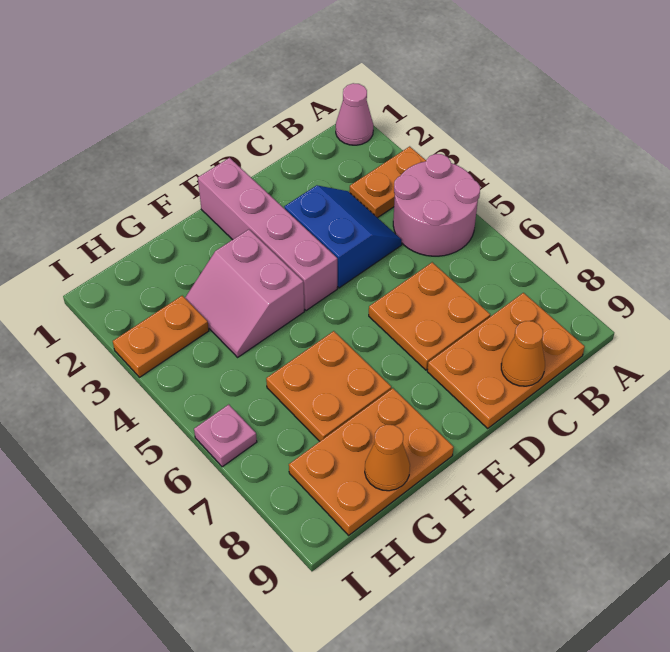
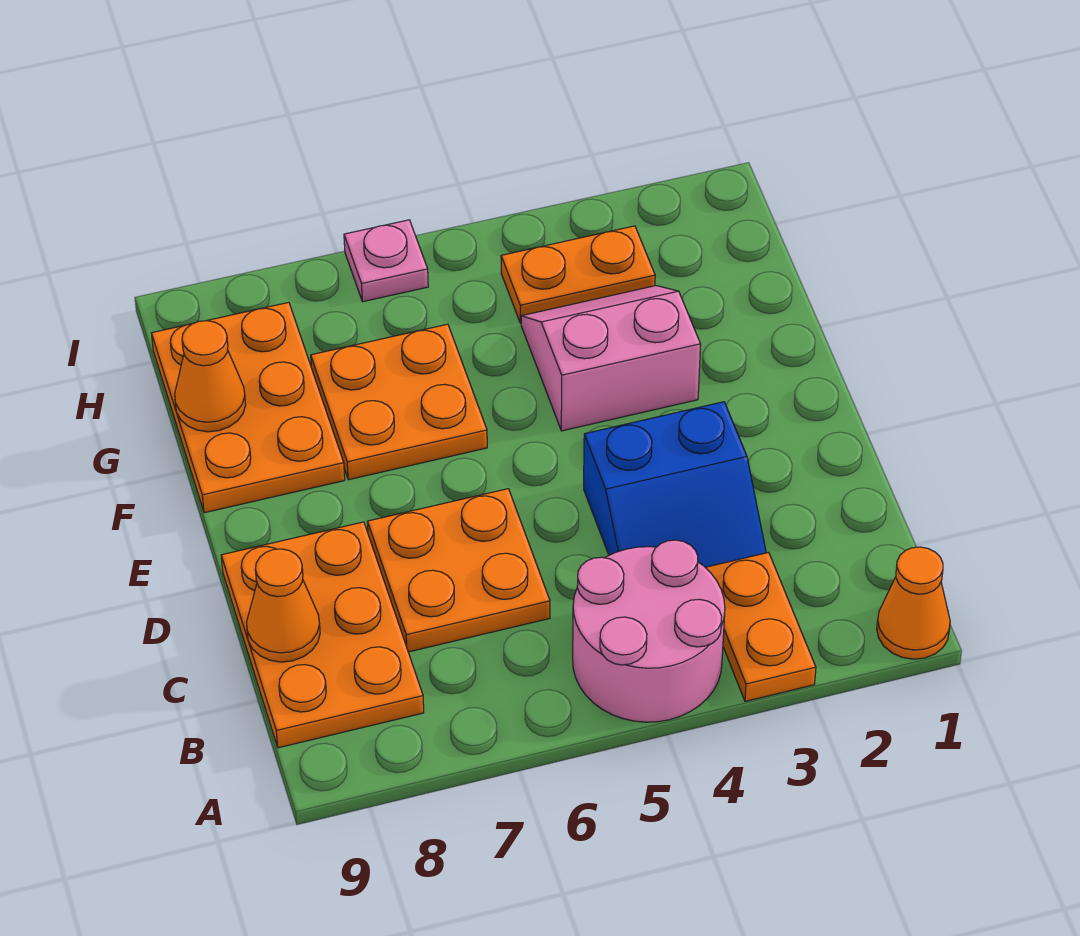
pink 1x1 cone [336,83,373,145] -> orange 1x1 cone [877,547,950,659]
pink 1x4 brick [198,158,337,311] -> none
orange 1x2 plate [113,296,209,377] -> orange 1x2 plate turned to [501,226,655,323]

